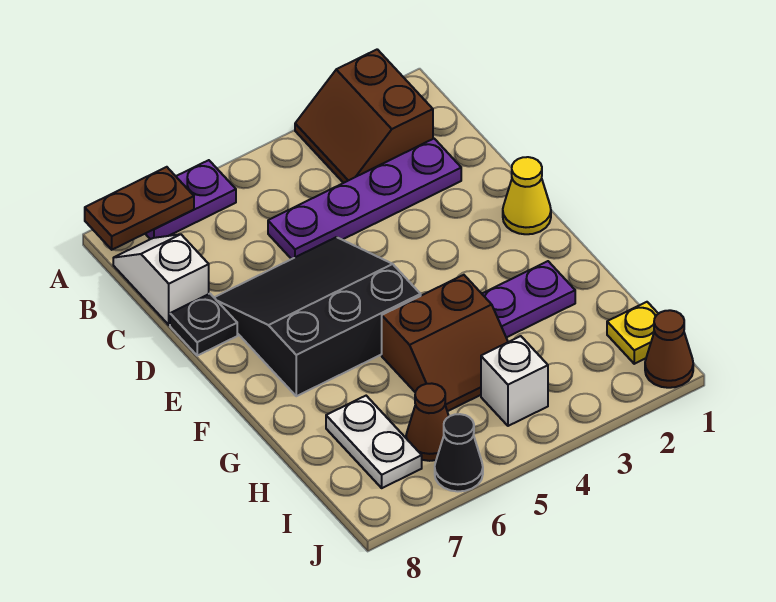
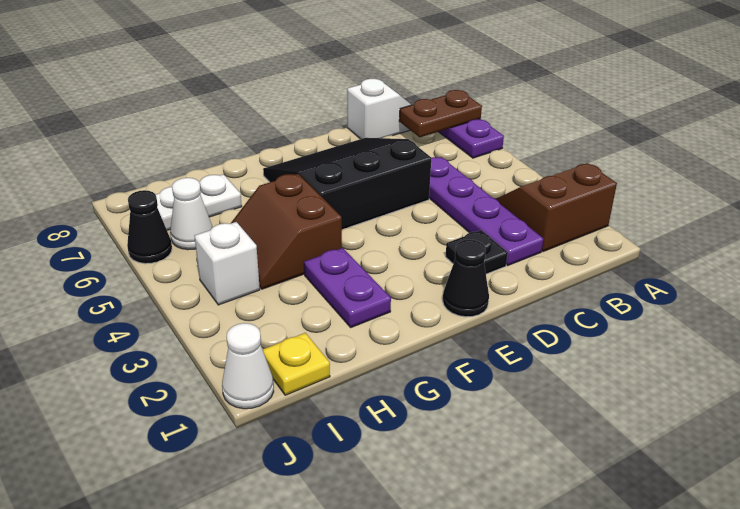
brown 1x2 plate [85,167,194,250] -> brown 1x2 plate turned to [399,90,482,137]
black 3x3 slope [214,237,421,396] -> black 3x3 slope turned to [263,138,431,229]
black 1x1 plate [170,294,237,356] -> black 1x1 plate moved to [445,230,508,274]
yellow 1x1 cone [503,157,551,234] -> black 1x1 cone [443,240,489,317]
brown 1x1 cone [406,383,449,461] -> white 1x1 cone [170,178,212,250]
brown 1x1 cone [645,310,693,388] -> white 1x1 cone [222,323,274,409]

